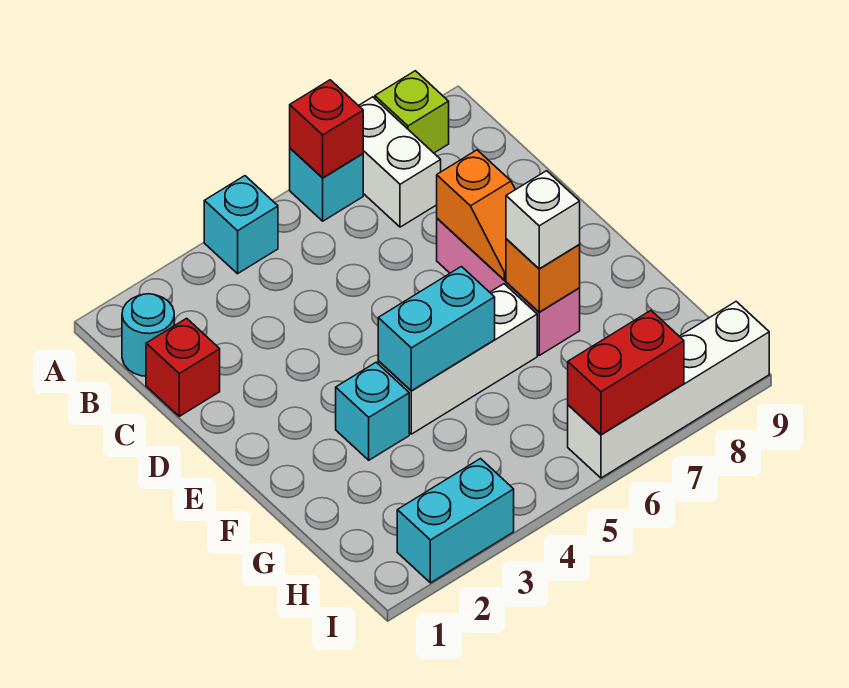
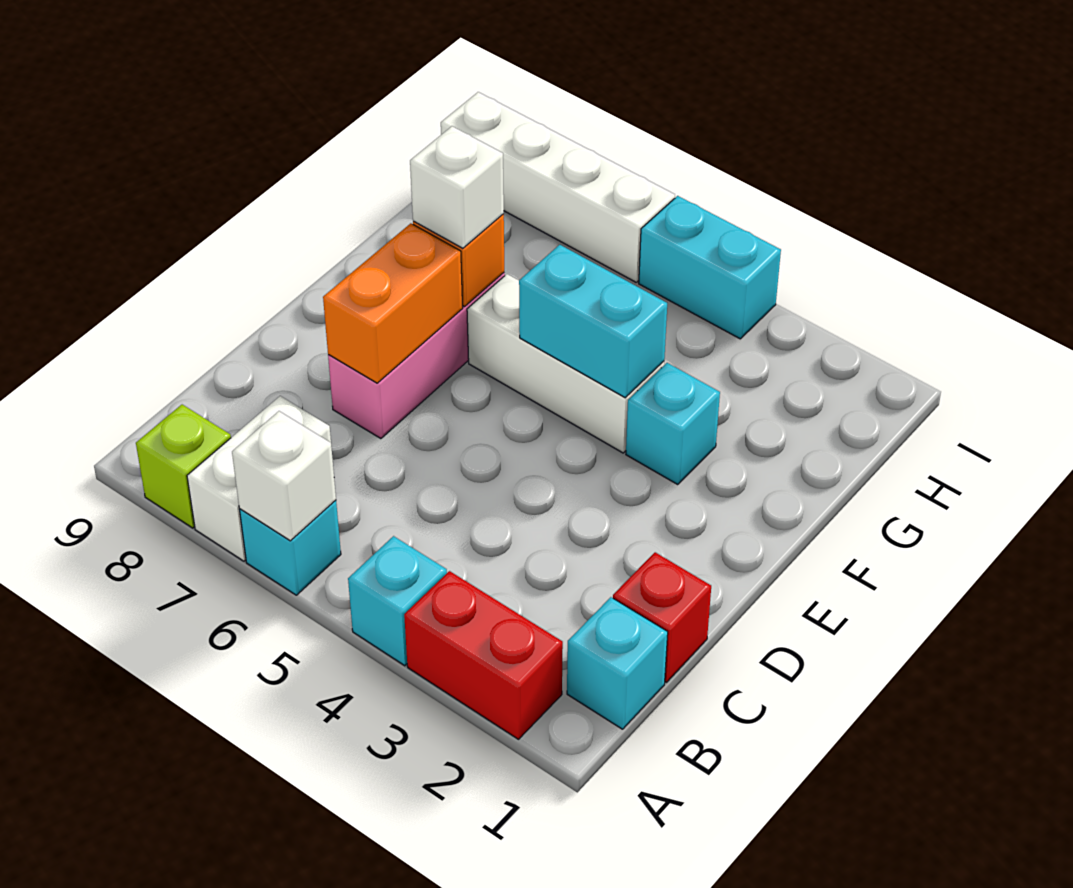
red 1x1 brick [290,80,363,178] -> white 1x1 brick [232,411,336,541]
cyan 1x1 round brick [122,294,175,376] -> cyan 1x1 brick [567,597,668,729]
orange 1x2 slope [437,150,515,280] -> orange 1x2 brick [323,223,463,383]
cyan 1x2 brick [397,459,514,583] -> cyan 1x2 brick moved to [639,196,781,339]
red 1x2 brick [568,311,684,435] -> red 1x2 brick moved to [404,571,563,739]

